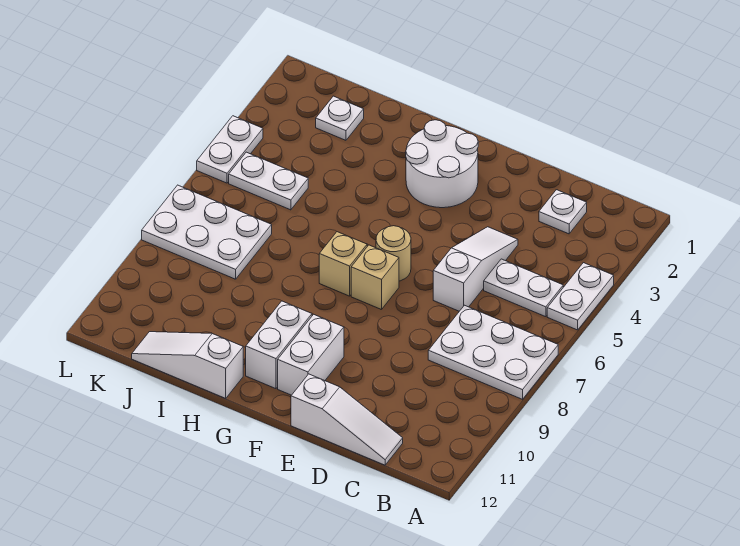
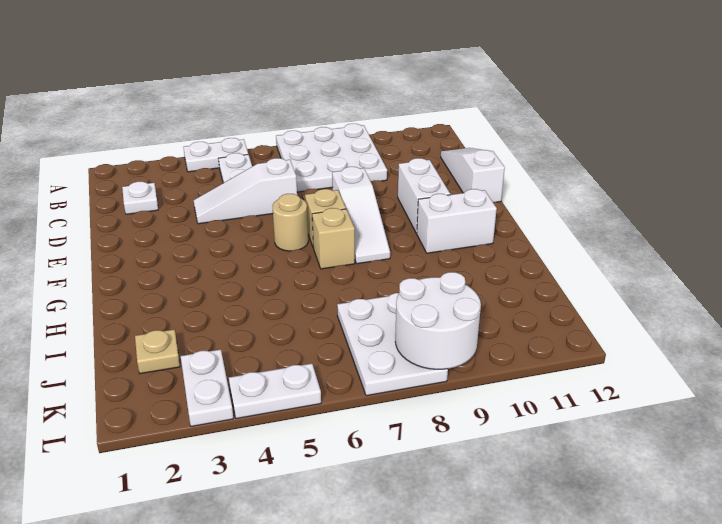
white 2x3 plate [428,305,558,399] -> white 3x3 plate [276,124,387,192]
white 2x2 round brick [406,120,478,208] -> white 2x2 round brick moved to [395,272,481,369]
white 1x2 brick [278,314,344,395] -> white 1x2 brick turned to [398,158,450,233]
white 1x3 slope [132,332,243,398] -> white 1x3 slope moved to [332,167,390,264]
white 1x1 plate [316,96,364,140] -> tan 1x1 plate [135,330,180,374]
white 1x2 plate [229,152,308,210] -> white 1x2 plate moved to [181,349,233,426]

